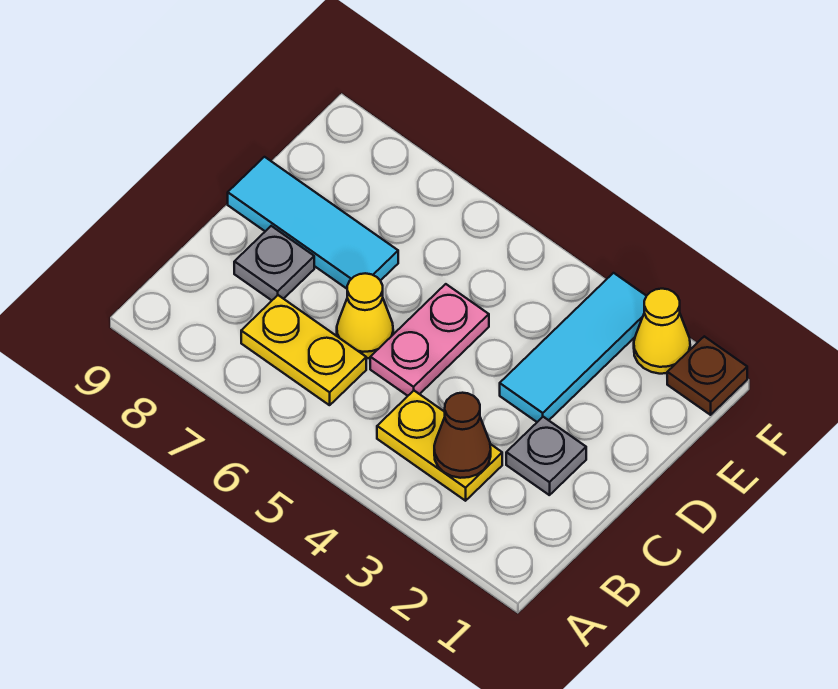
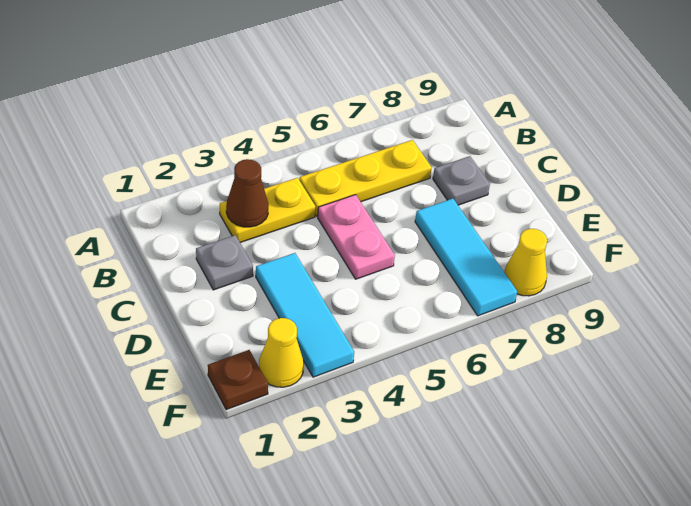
yellow 1x2 plate [241,295,366,405] -> yellow 1x3 plate [299,140,432,216]
yellow 1x1 cone [337,273,393,358] -> yellow 1x1 cone moved to [504,229,547,296]
cyan 1x3 tile [228,157,398,289] -> cyan 1x3 tile turned to [415,199,517,316]

